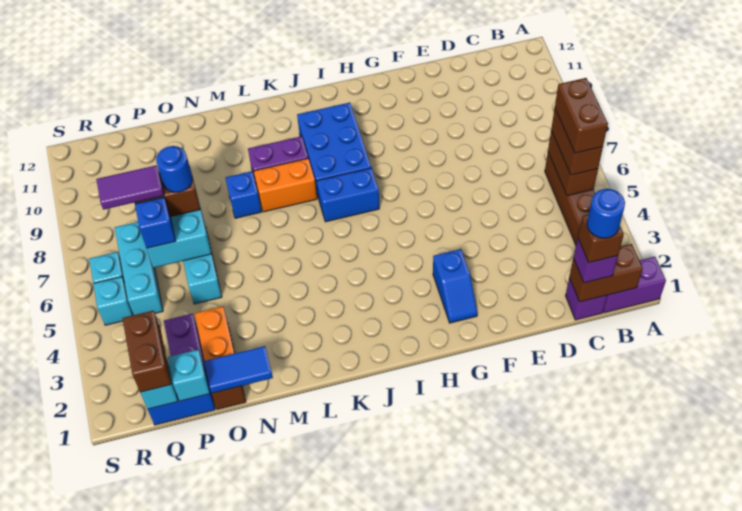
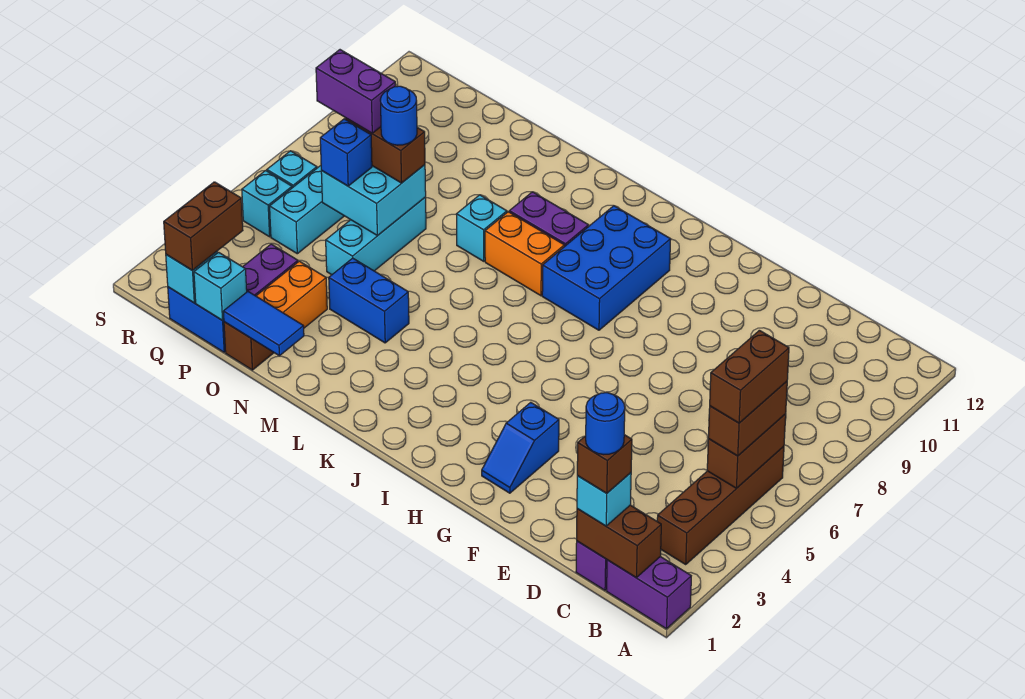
purple 1x1 brick [574,239,618,283] -> cyan 1x1 brick [577,473,631,526]
blue 1x2 brick [317,168,379,222] -> blue 1x2 brick moved to [329,258,409,343]
blue 1x1 brick [226,171,261,218] -> cyan 1x1 brick [456,195,507,261]
purple 1x2 tile [96,165,164,210] -> purple 1x2 brick [316,50,395,133]

